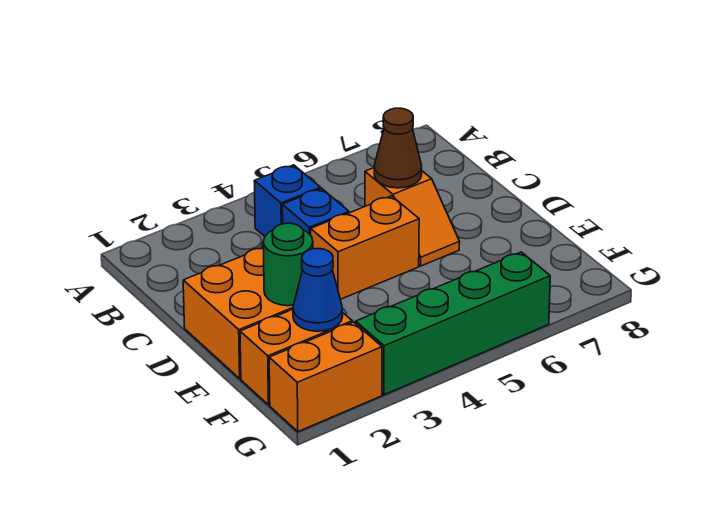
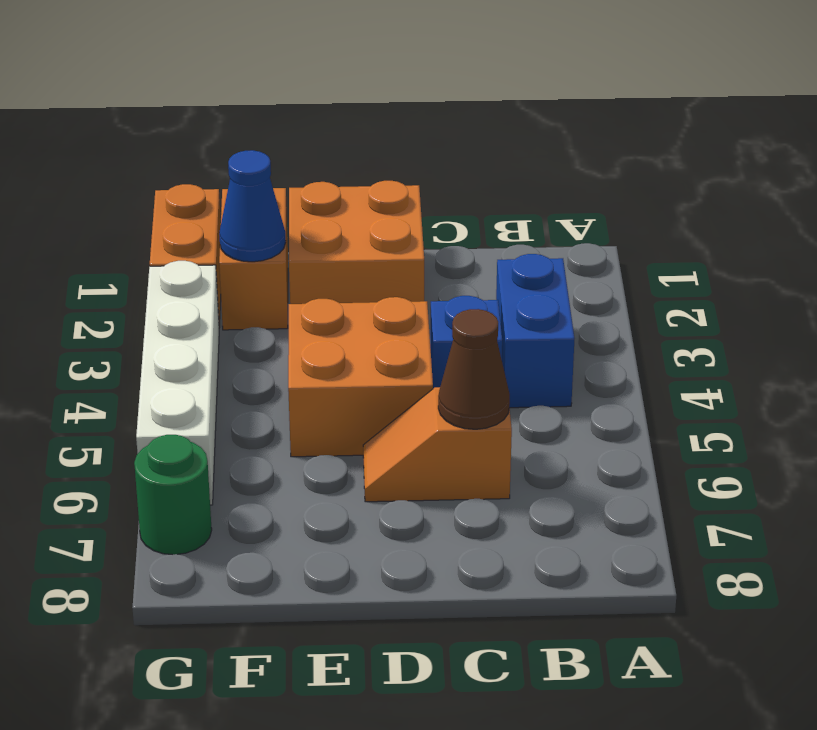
blue 1x1 brick [254,165,321,236] -> blue 1x2 brick [496,254,575,408]
orange 1x2 brick [311,196,419,299] -> orange 2x2 brick [288,297,433,457]
green 1x1 round brick [263,223,313,306] -> green 1x1 round brick moved to [134,435,212,555]
green 1x4 brick [356,252,550,395] -> white 1x4 brick [136,261,219,505]

